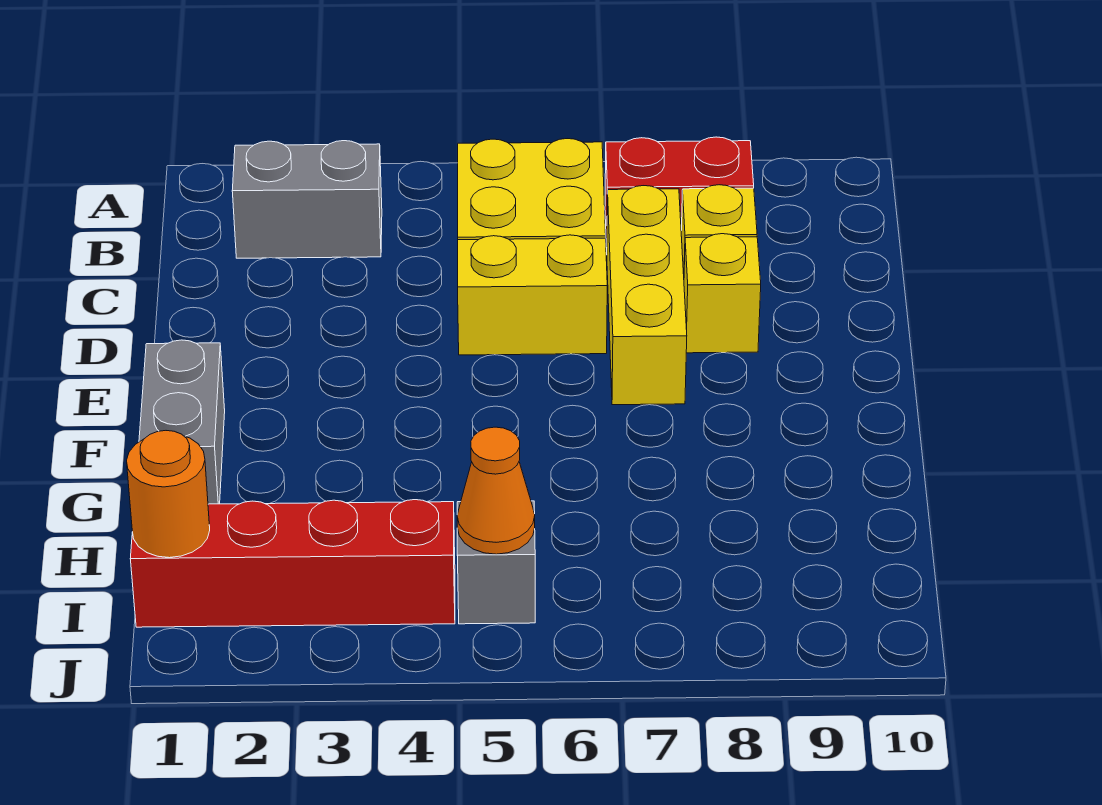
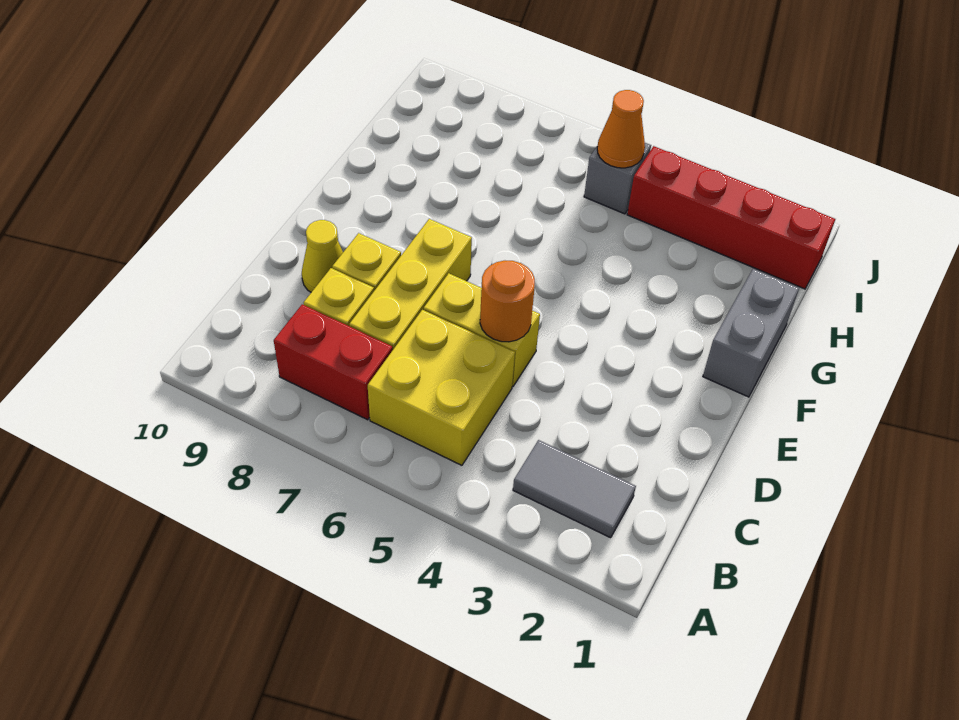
grey 1x2 brick [232,141,382,258] -> grey 1x2 tile [513,440,636,538]
none -> yellow 1x1 cone [302,220,343,292]
orange 1x1 round brick [127,431,210,558] -> orange 1x1 round brick moved to [480,261,535,342]

